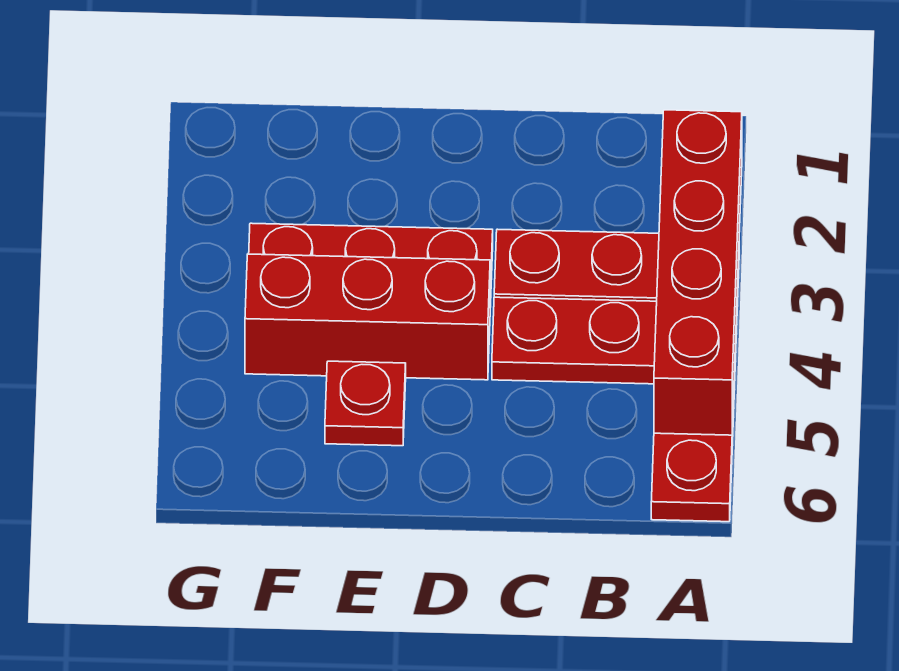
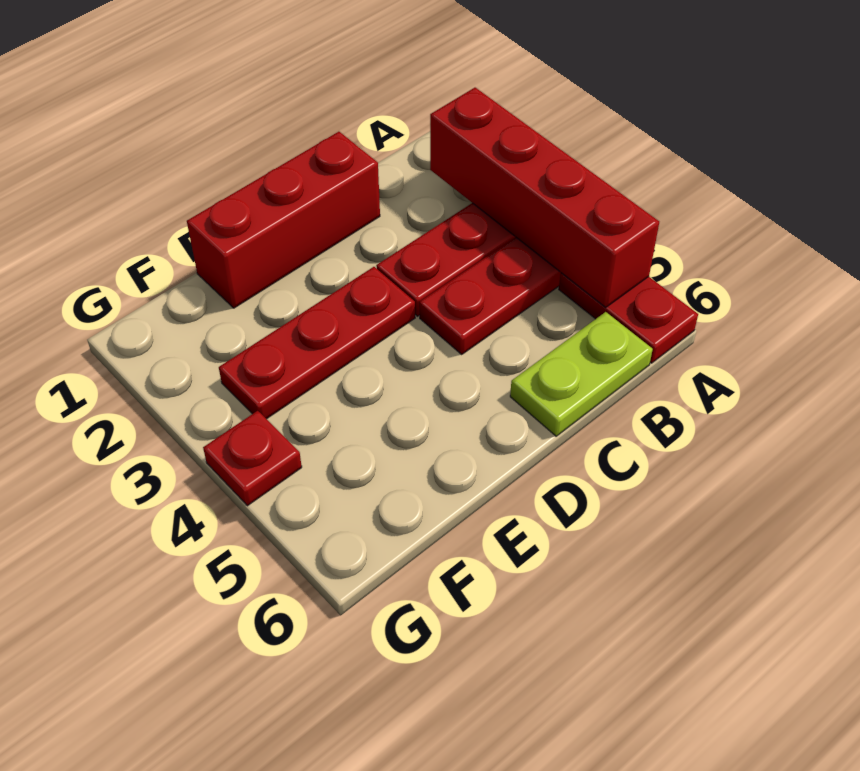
none -> lime 1x2 plate [510,312,653,436]
red 1x3 brick [245,254,490,380] -> red 1x3 brick moved to [187,132,380,308]
red 1x1 plate [325,361,406,446] -> red 1x1 plate moved to [203,411,302,506]

